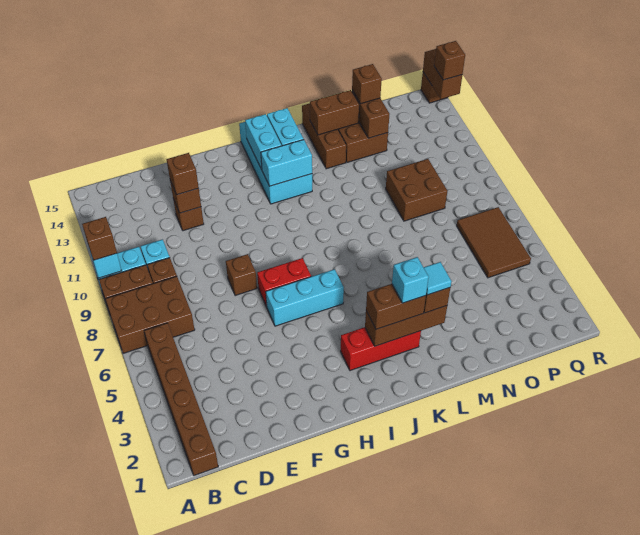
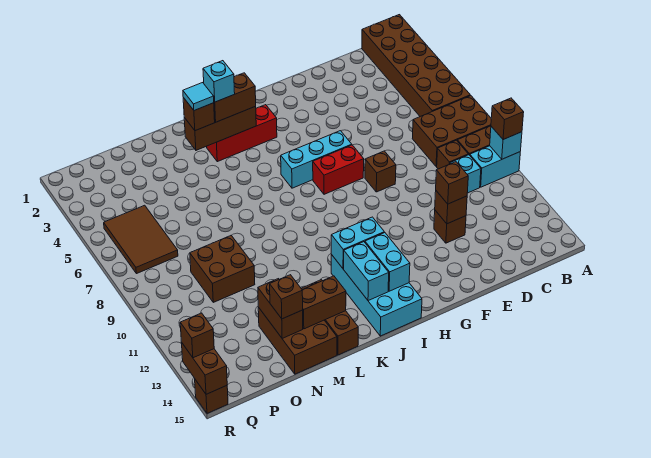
brown 1x6 brick [144,323,218,475] -> brown 2x6 brick [362,15,470,116]

